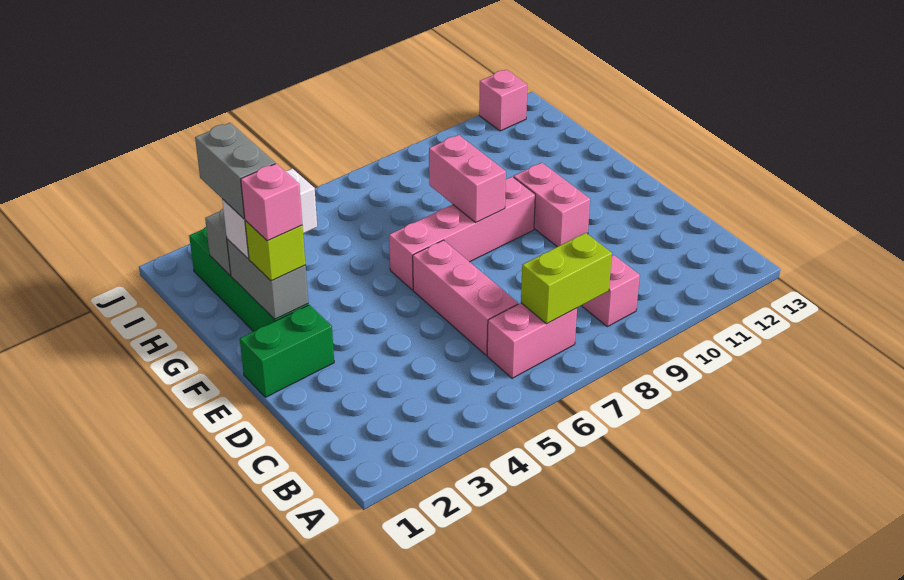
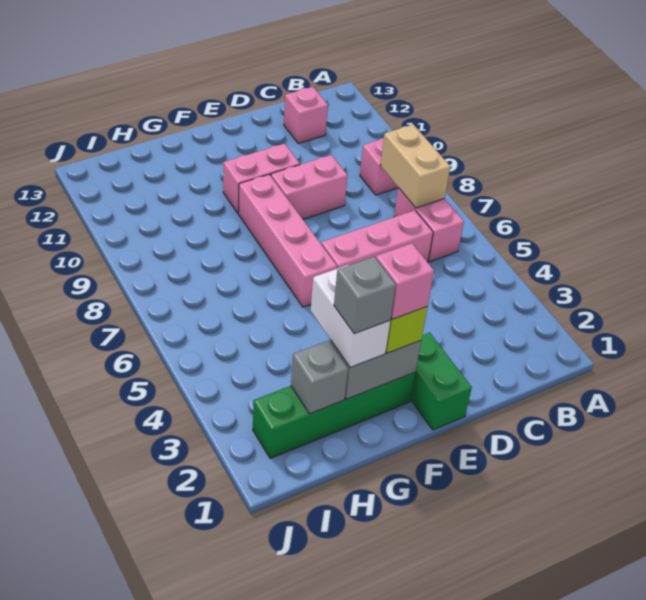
lime 1x2 brick [521,233,612,324] -> tan 1x2 brick [380,124,450,208]
pink 1x2 brick [429,135,506,222] -> pink 1x2 brick moved to [271,155,348,219]
grey 1x2 brick [195,123,275,219] -> grey 1x1 brick [334,257,396,334]
pink 1x1 brick [479,70,527,131] -> pink 1x1 brick moved to [284,87,328,144]

